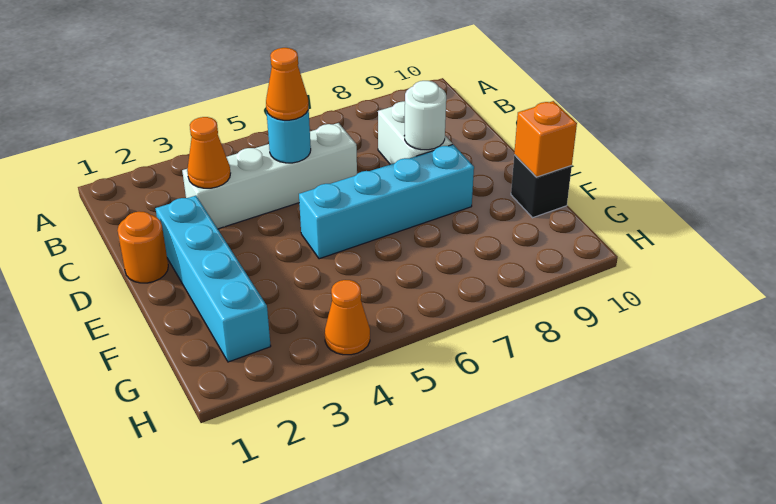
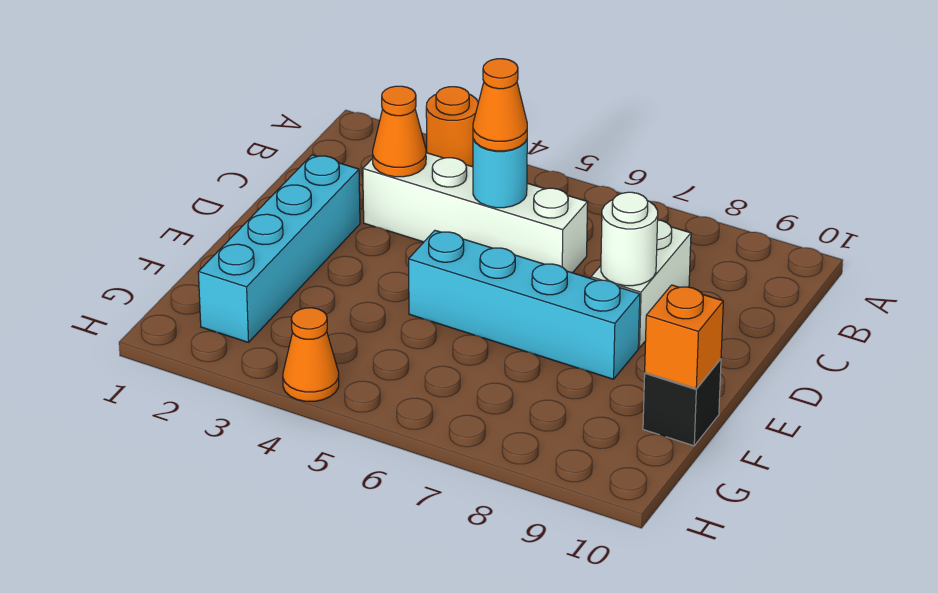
orange 1x1 round brick [117,211,168,283] -> orange 1x1 round brick moved to [426,87,478,167]

